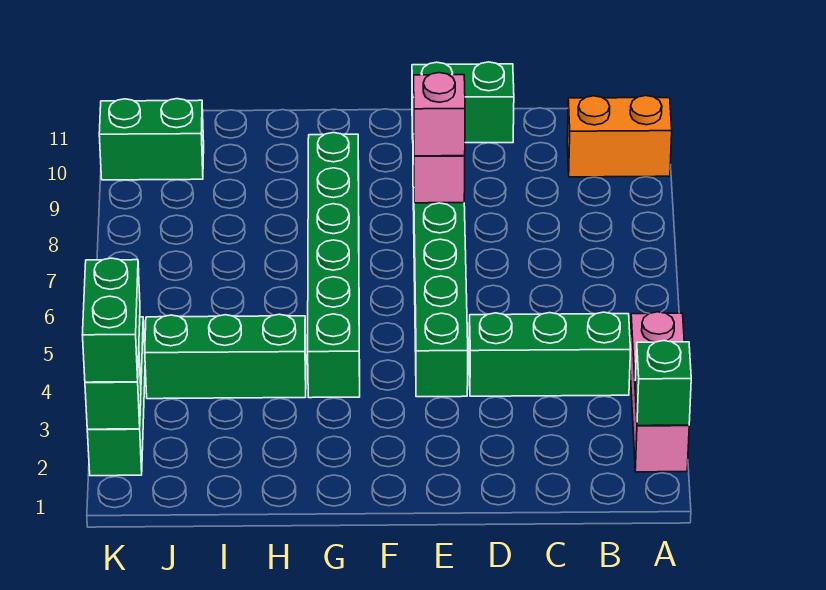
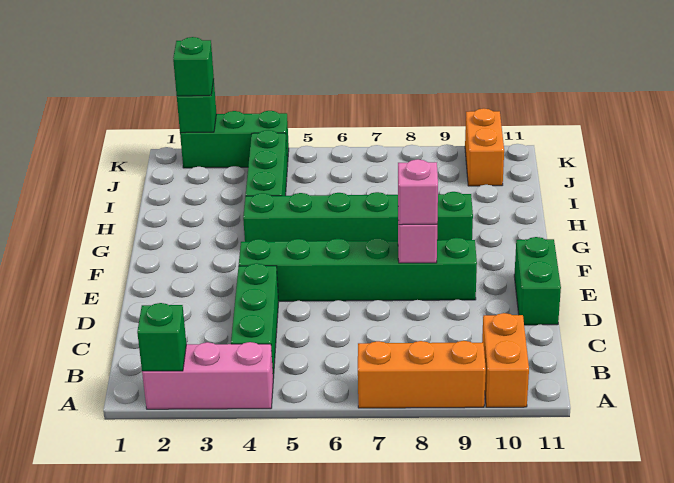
none -> orange 1x3 brick [358,341,486,408]
green 1x2 brick [99,99,204,180] -> orange 1x2 brick [465,108,504,186]
green 1x2 brick [82,258,140,382] -> green 1x1 brick [173,37,214,96]

